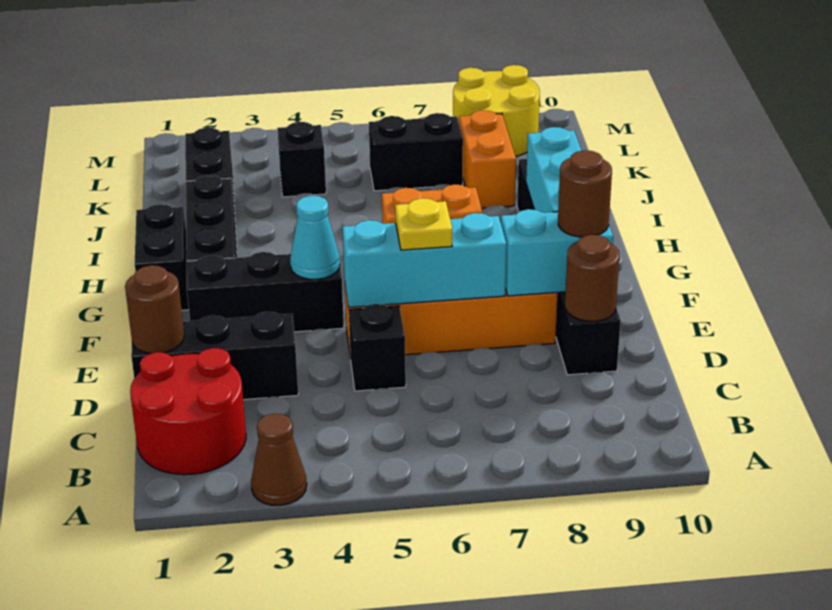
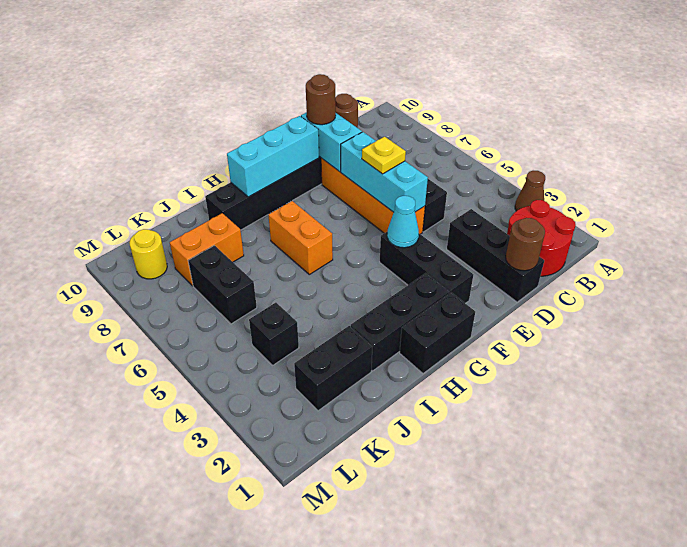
yellow 2x2 round brick [453,65,540,157] -> yellow 1x1 round brick [129,229,167,279]

